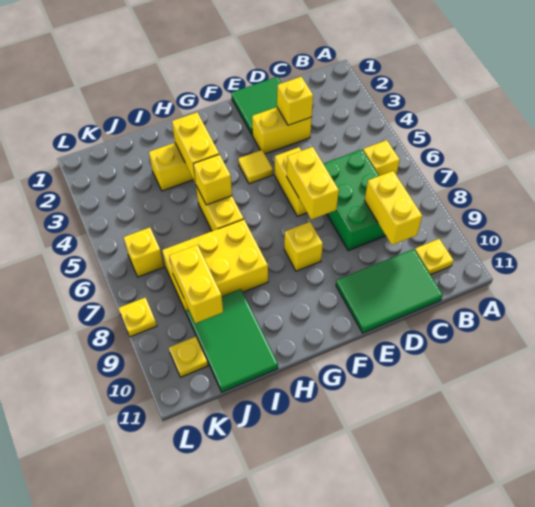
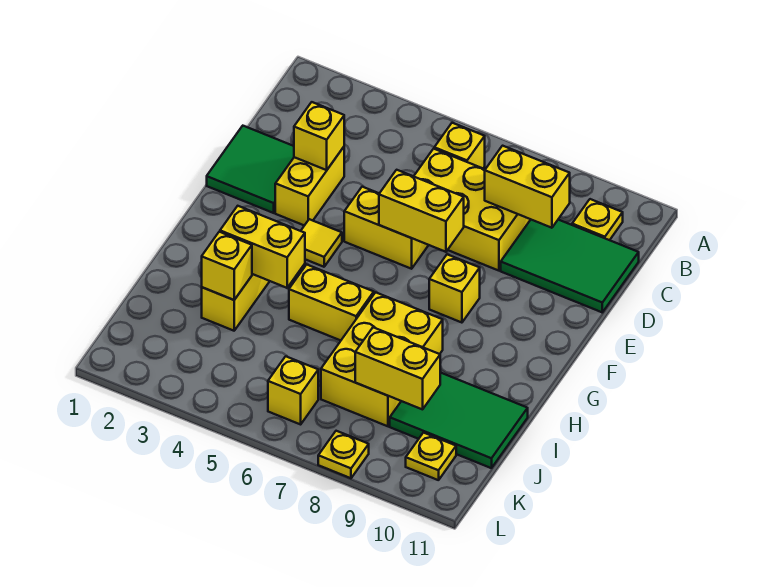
green 2x3 brick [323,149,386,251] -> yellow 2x3 brick [414,149,531,271]
green 2x3 tile [336,249,443,333] -> green 2x3 tile turned to [501,220,639,312]
yellow 1x1 brick [193,154,232,205] -> yellow 1x1 brick moved to [202,232,252,300]

